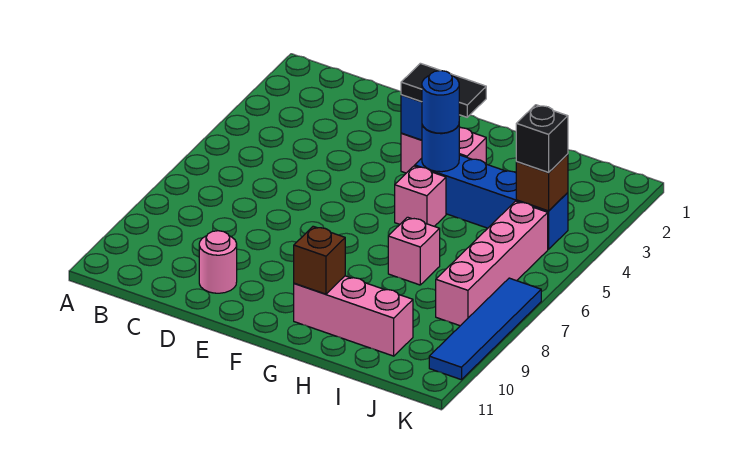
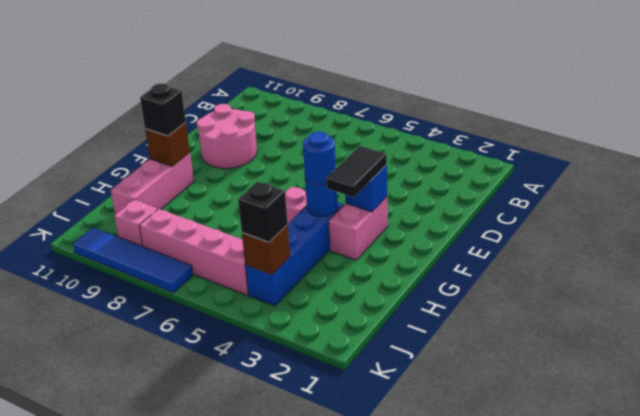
pink 1x1 round brick [199,231,237,293] -> pink 2x2 round brick [197,104,257,168]
none -> black 1x1 brick [140,83,186,136]
pink 1x1 brick [388,217,440,285] -> pink 1x1 brick moved to [115,200,158,246]

